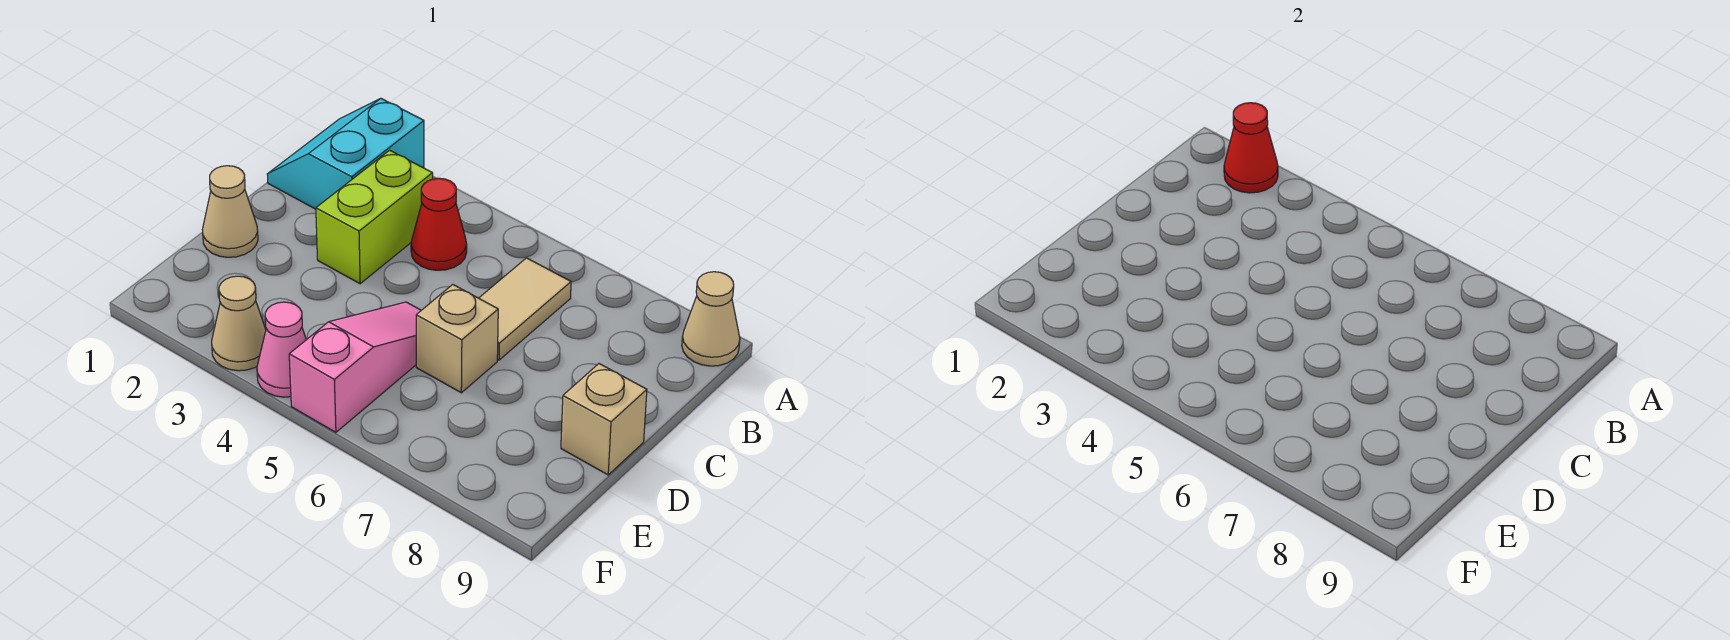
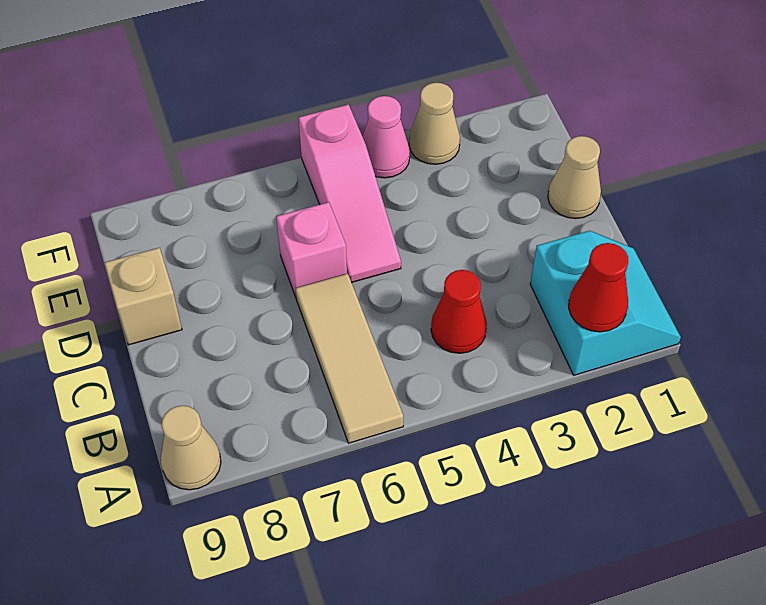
lime 1x2 brick [316,150,433,284] -> none
tan 1x2 tile [479,258,571,360] -> tan 1x3 tile [295,274,403,443]
tan 1x1 brick [416,285,498,393] -> pink 1x1 brick [276,202,347,297]

